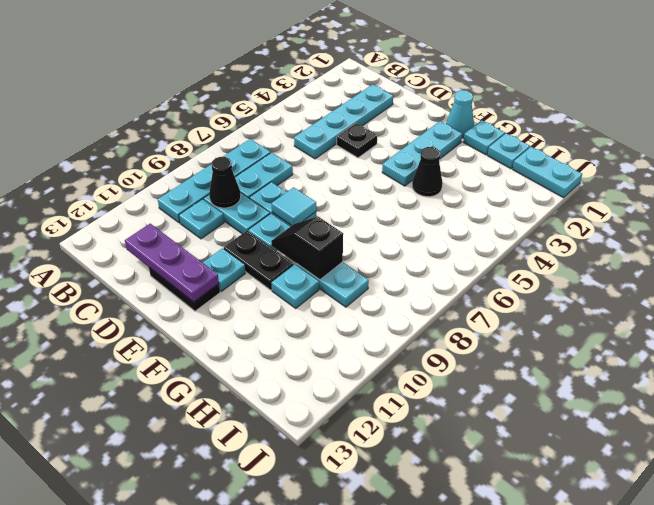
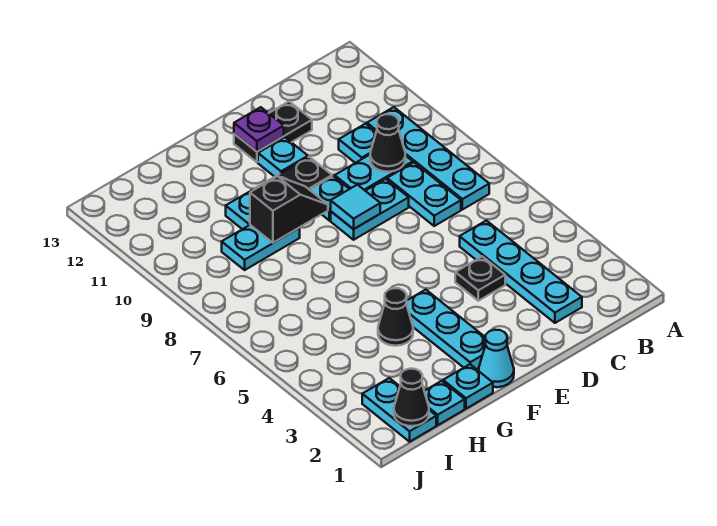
purple 1x3 plate [125,224,219,302] -> purple 1x1 plate [234,107,284,152]
cyan 1x2 plate [513,147,582,198] -> cyan 1x2 plate turned to [362,378,436,442]
none -> black 1x1 cone [394,369,429,426]

